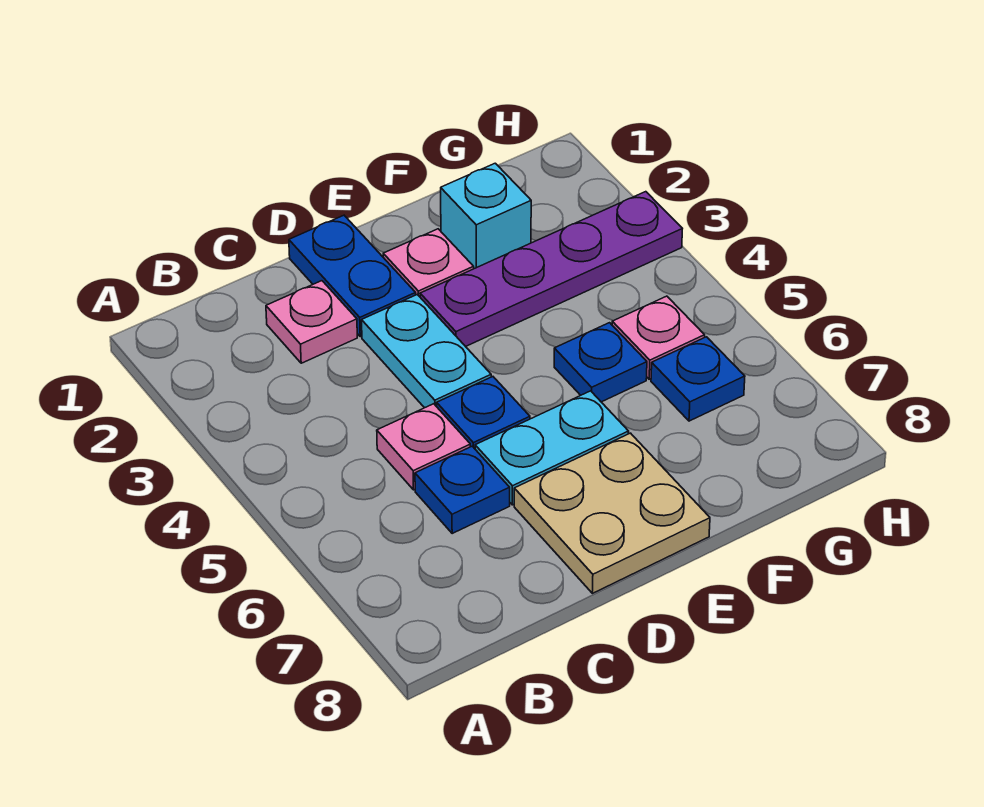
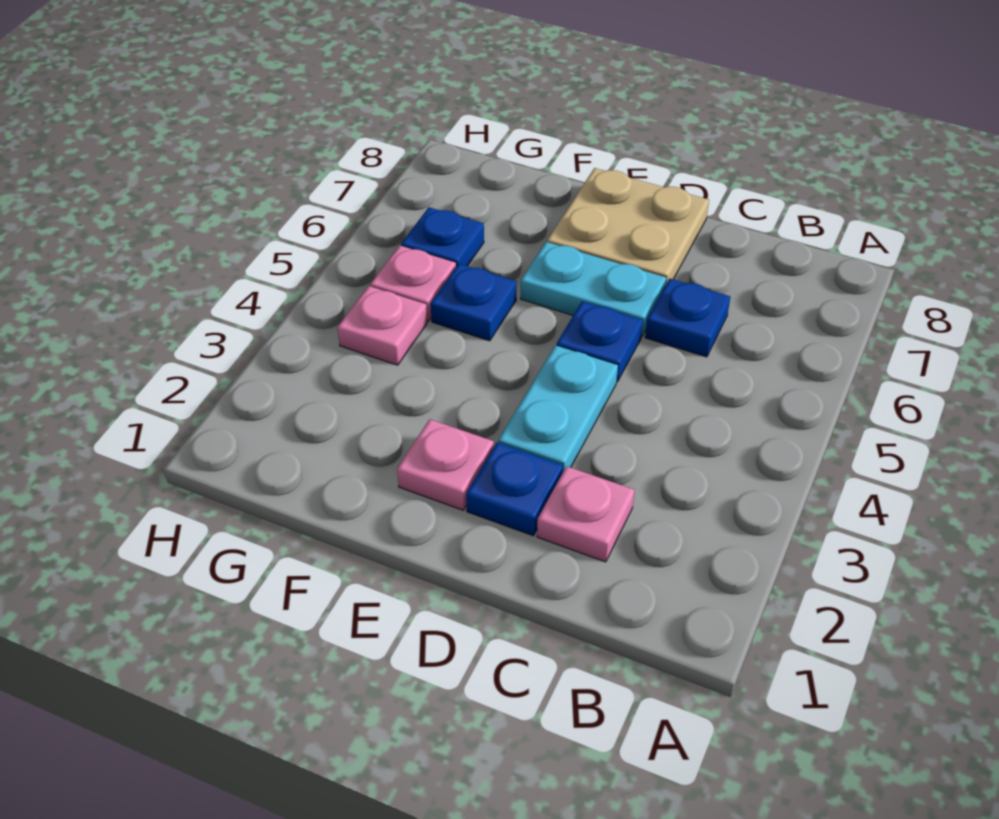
pink 1x1 plate [377,404,470,490] -> pink 1x1 plate moved to [338,286,427,365]
blue 1x2 plate [289,215,416,337] -> blue 1x1 plate [466,442,563,536]
purple 1x4 plate [420,192,682,347] -> none
cyan 1x1 brick [441,163,531,269] -> none

